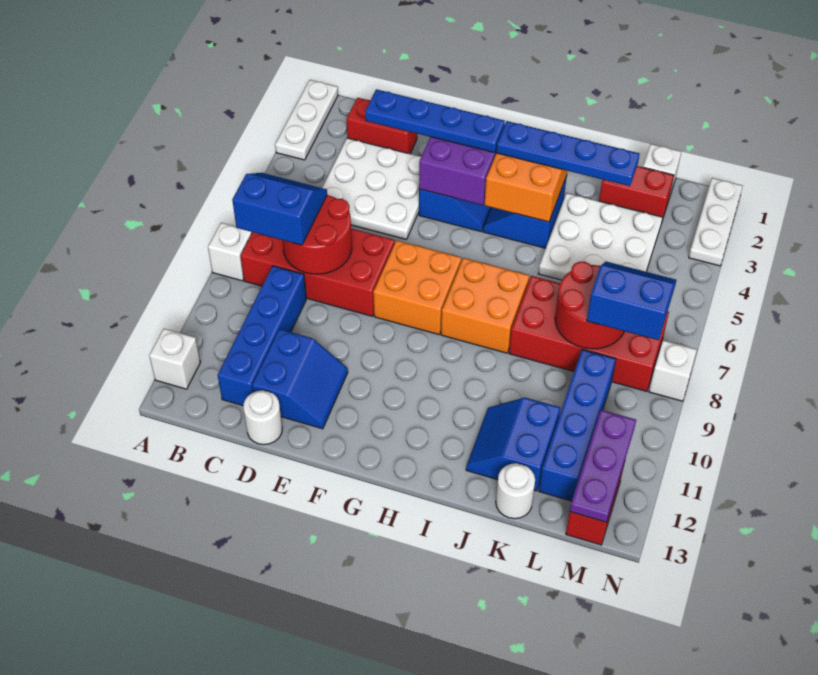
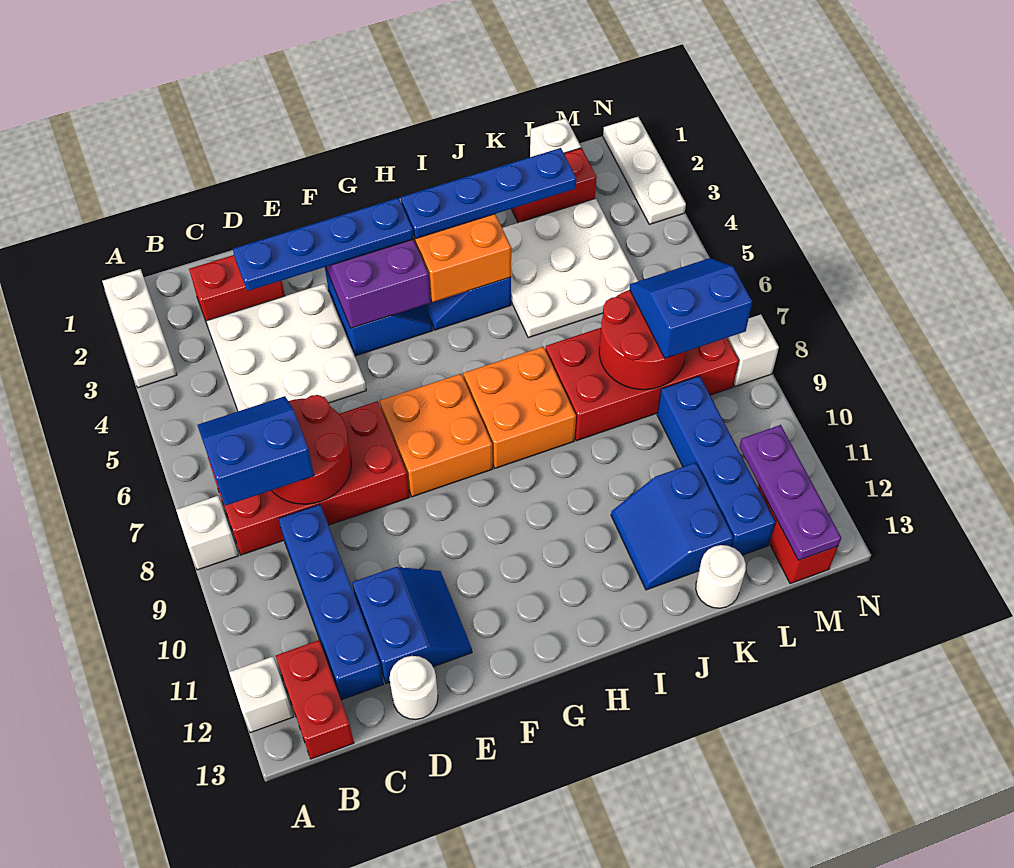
none -> red 1x2 brick [276,640,354,759]

